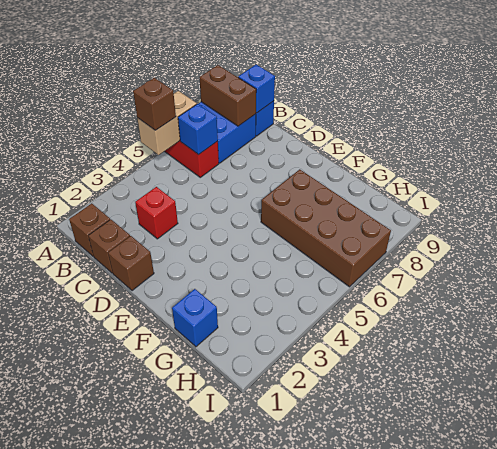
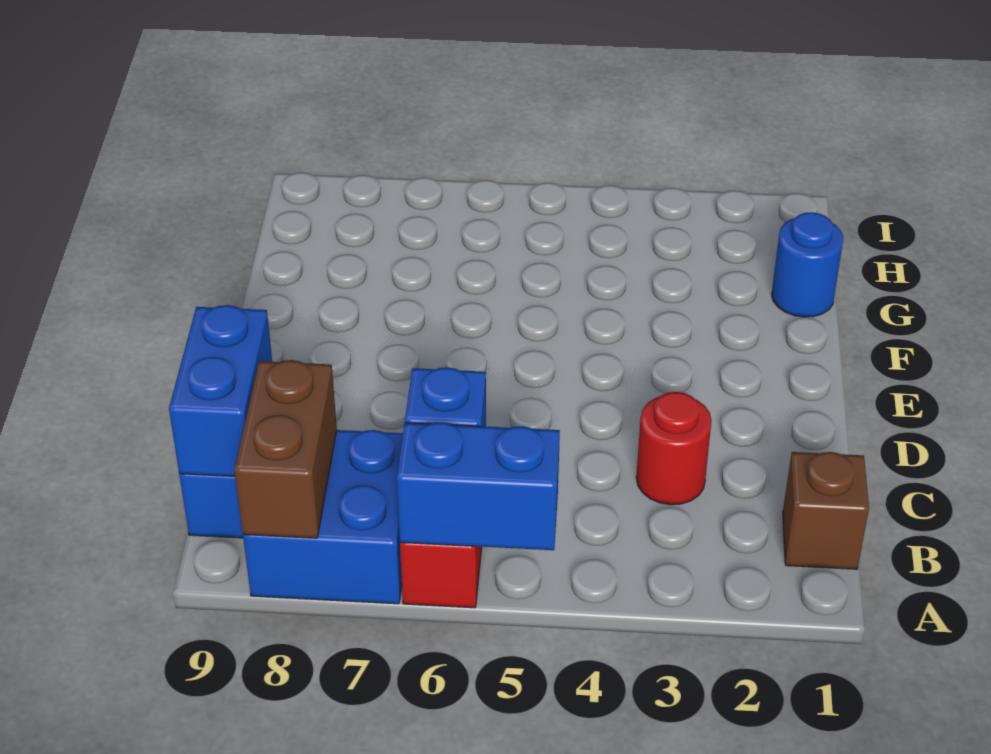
tan 1x2 brick [137,91,197,155] -> blue 1x2 brick [397,422,560,550]
brown 1x1 brick [133,78,176,130] -> none
blue 1x1 brick [238,65,275,113] -> blue 1x2 brick [169,305,272,476]
brown 1x1 brick [88,219,130,273] -> none
red 1x1 brick [135,187,178,239] -> red 1x1 round brick [636,392,712,505]
brown 1x1 brick [108,236,154,291] -> none
brown 2x4 brick [261,169,391,287] -> none
blue 1x1 brick [172,289,218,347] -> blue 1x1 round brick [772,212,844,317]

